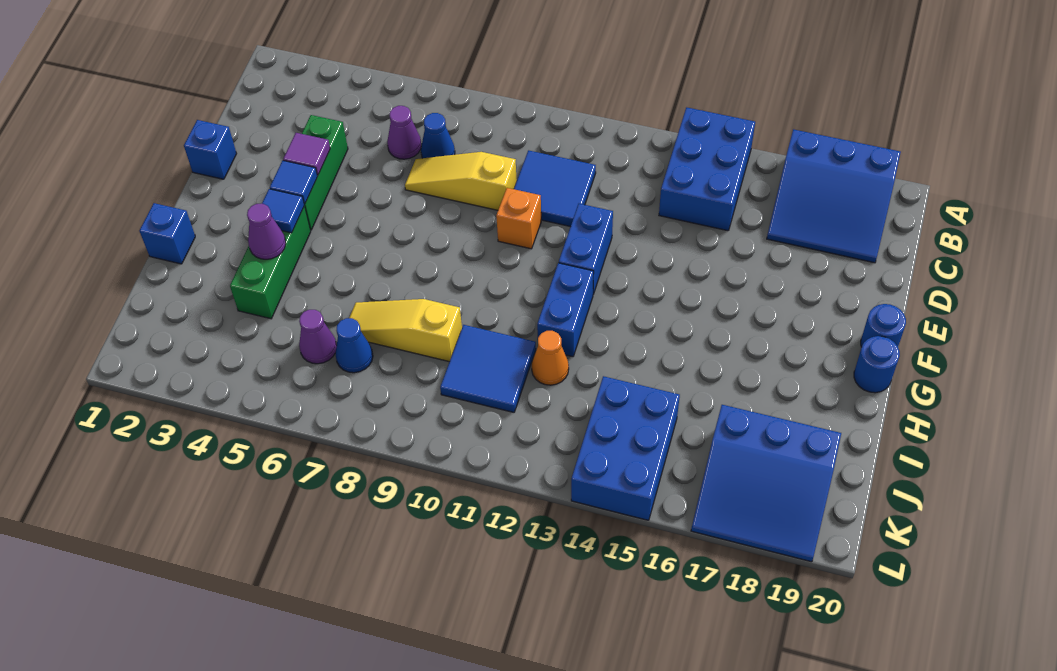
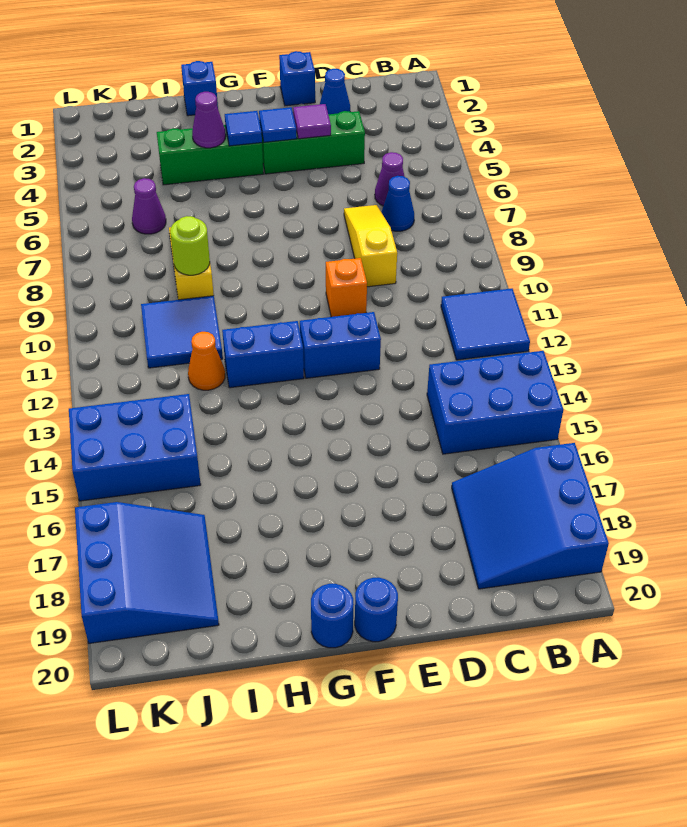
blue 2x2 tile [514,150,596,227] -> blue 2x2 tile moved to [441,289,530,360]
none -> lime 1x1 round brick [170,216,210,275]
blue 1x1 cone [335,318,373,373] -> blue 1x1 cone moved to [320,69,350,114]
blue 3x3 slope [691,405,841,562] -> blue 3x3 slope turned to [75,502,219,643]

